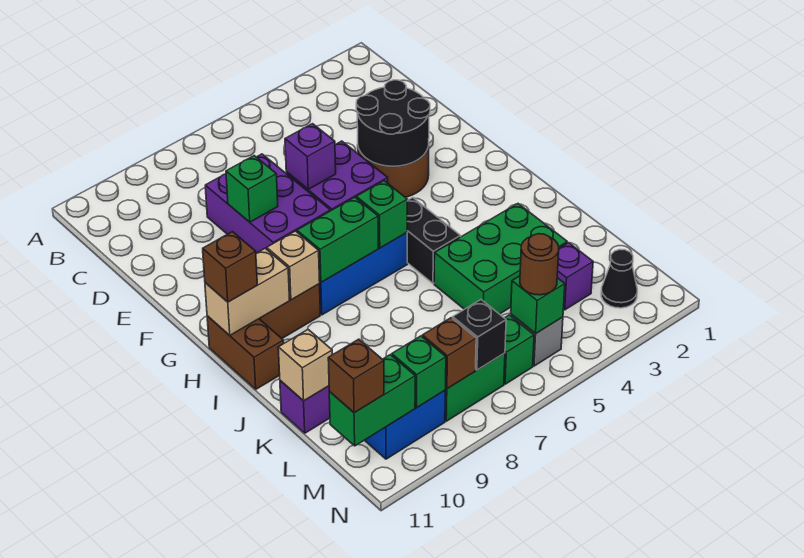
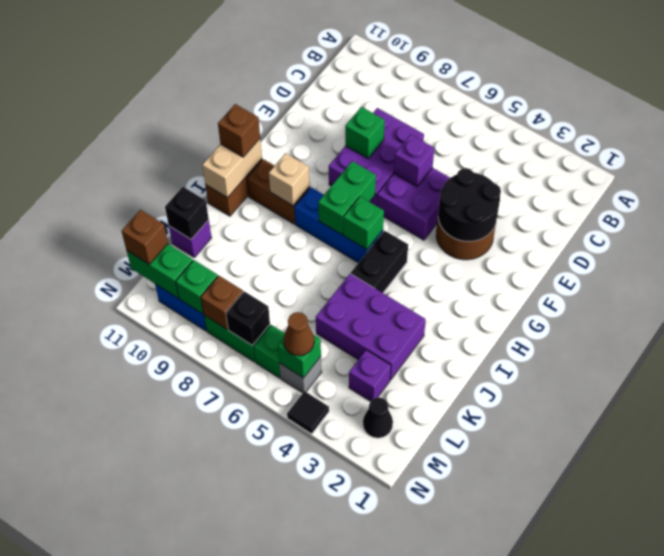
green 1x2 brick [297,197,378,282] -> green 1x2 brick turned to [318,161,376,235]
tan 1x2 brick [205,248,290,335] -> tan 1x2 brick turned to [202,139,262,198]
green 2x3 brick [434,204,567,314] -> purple 2x3 brick [316,274,426,380]
tan 1x1 brick [278,330,332,401] -> black 1x1 brick [165,187,209,239]
brown 1x1 round brick [520,234,559,295] -> brown 1x1 cone [283,312,314,356]
none -> black 1x1 tile [287,391,329,434]

